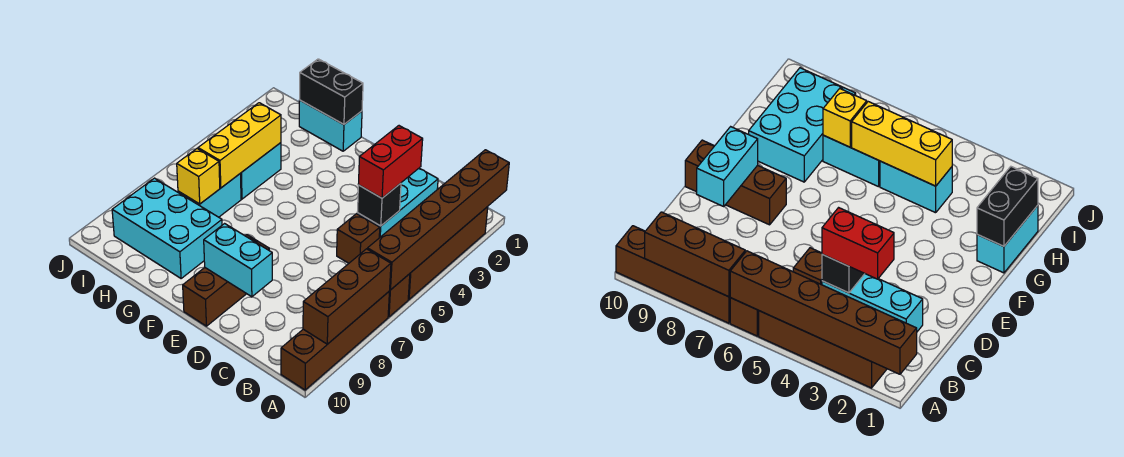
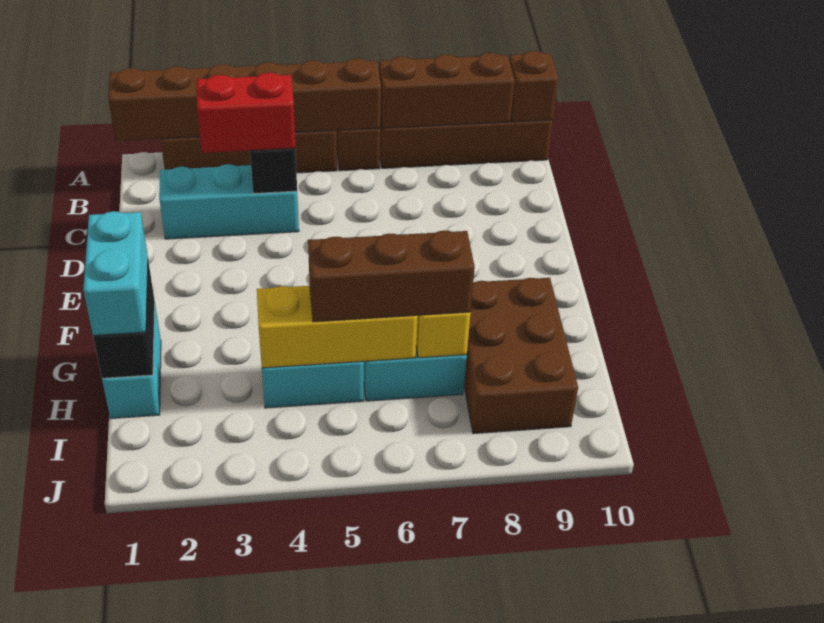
brown 1x1 brick [337,214,380,263] -> brown 1x1 brick moved to [509,51,558,122]
cyan 1x2 brick [204,224,272,297] -> cyan 1x2 brick moved to [83,211,148,335]
brown 1x3 brick [183,235,269,326] -> brown 1x3 brick moved to [308,230,475,322]
cyan 2x3 brick [112,178,222,279] -> brown 2x3 brick [464,278,578,434]

